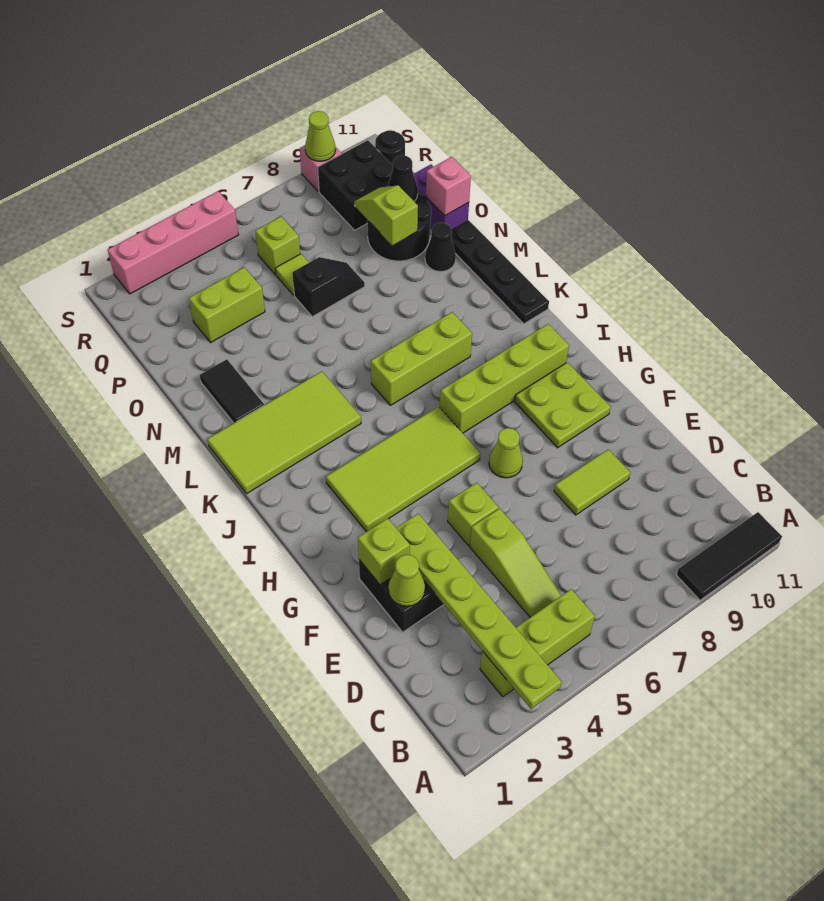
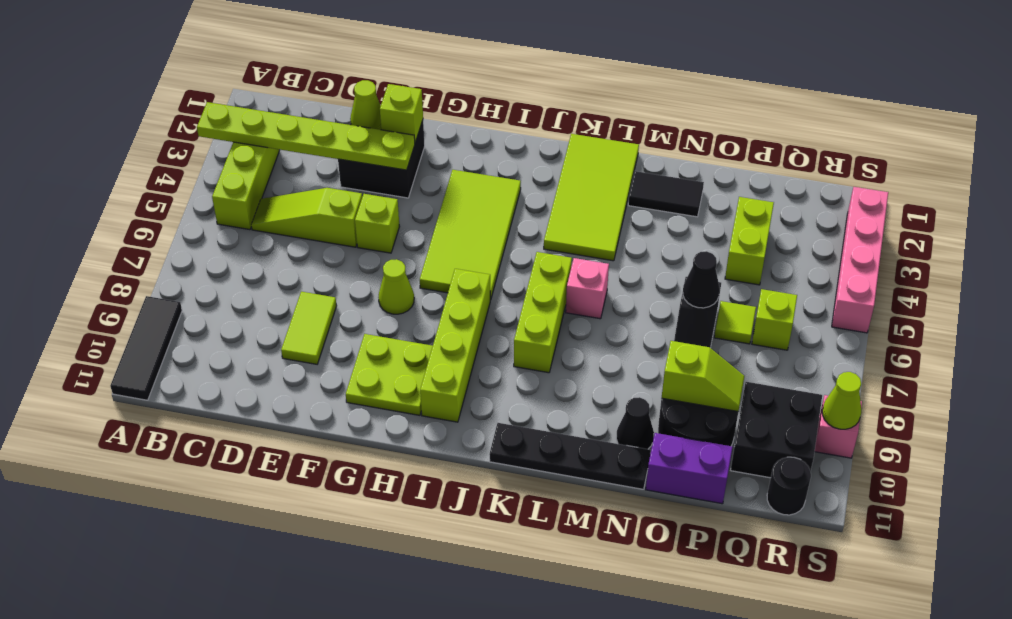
pink 1x1 brick [426,157,471,216] -> pink 1x1 brick moved to [566,258,609,319]
black 1x1 cone [388,155,418,201] -> black 1x1 cone moved to [683,251,720,308]

